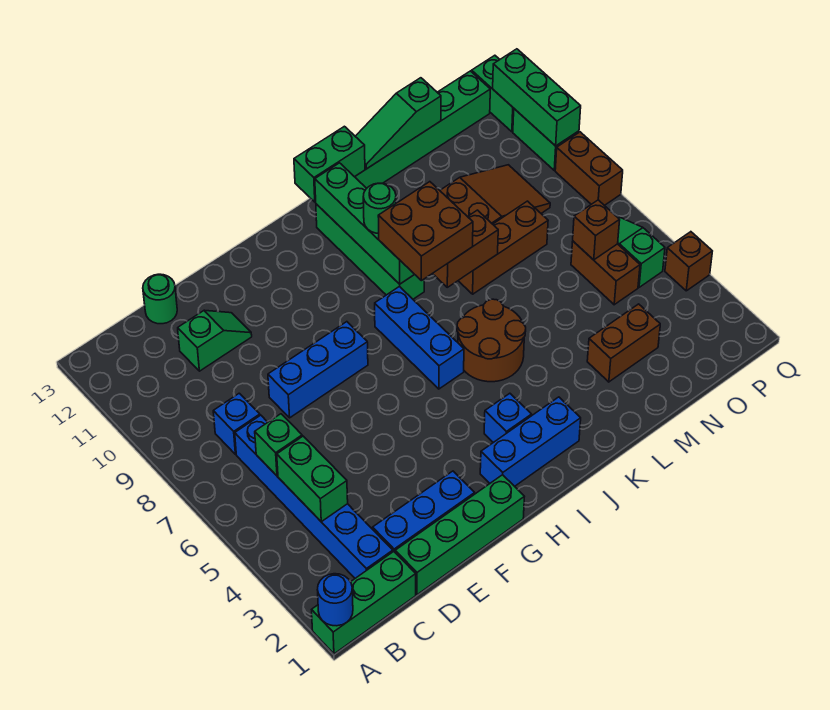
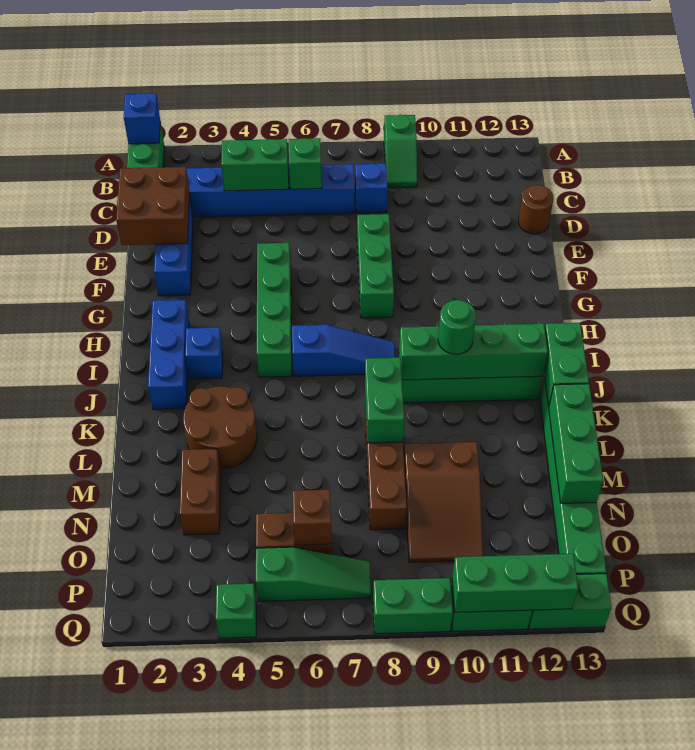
blue 1x1 round brick [317,574,353,626] -> blue 1x1 brick [124,93,160,144]
green 1x4 brick [395,475,524,595] -> green 1x4 brick moved to [257,243,292,377]
green 1x2 slope [178,310,252,371] -> green 1x2 slope moved to [384,115,417,188]
green 1x1 round brick [143,274,177,324] -> brown 1x1 round brick [518,185,553,234]
blue 1x3 brick [268,322,368,418] -> green 1x3 brick [357,214,394,318]
blue 1x3 brick [375,286,464,389] -> blue 1x3 slope [292,325,396,376]
brown 2x2 round brick [457,299,526,382] -> brown 2x2 round brick moved to [183,386,257,469]
brown 2x2 brick [378,182,473,281] -> brown 2x2 brick moved to [116,167,190,245]
brown 1x2 brick [433,210,498,287] -> green 1x2 brick [365,358,404,443]
green 1x3 slope [355,78,441,169] -> green 1x3 brick [549,384,603,503]
brown 1x1 brick [665,232,712,291] -> green 1x1 brick [216,584,256,638]
brown 1x2 brick [555,132,623,205] -> green 1x2 brick [373,578,453,634]

